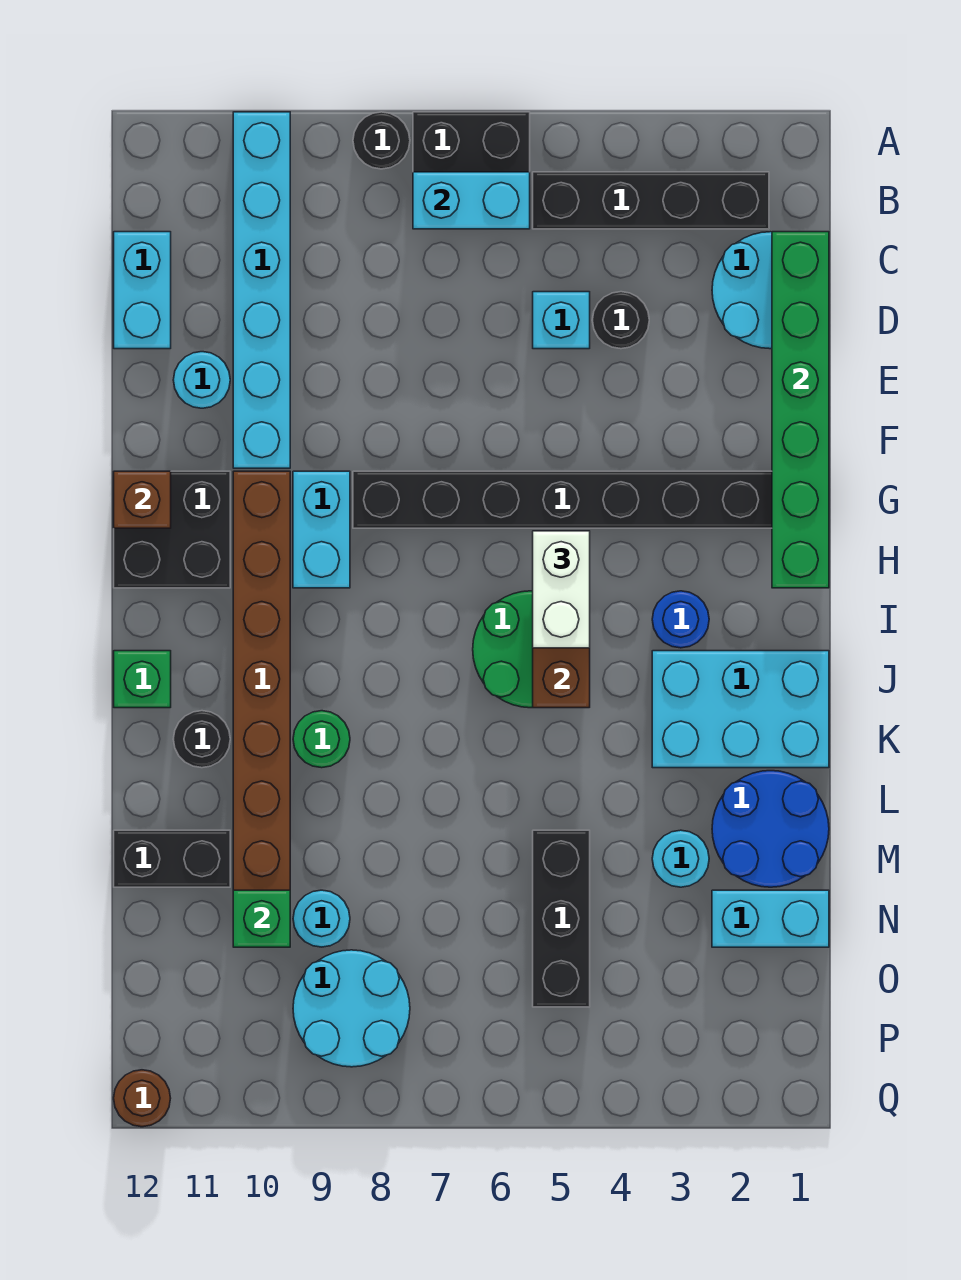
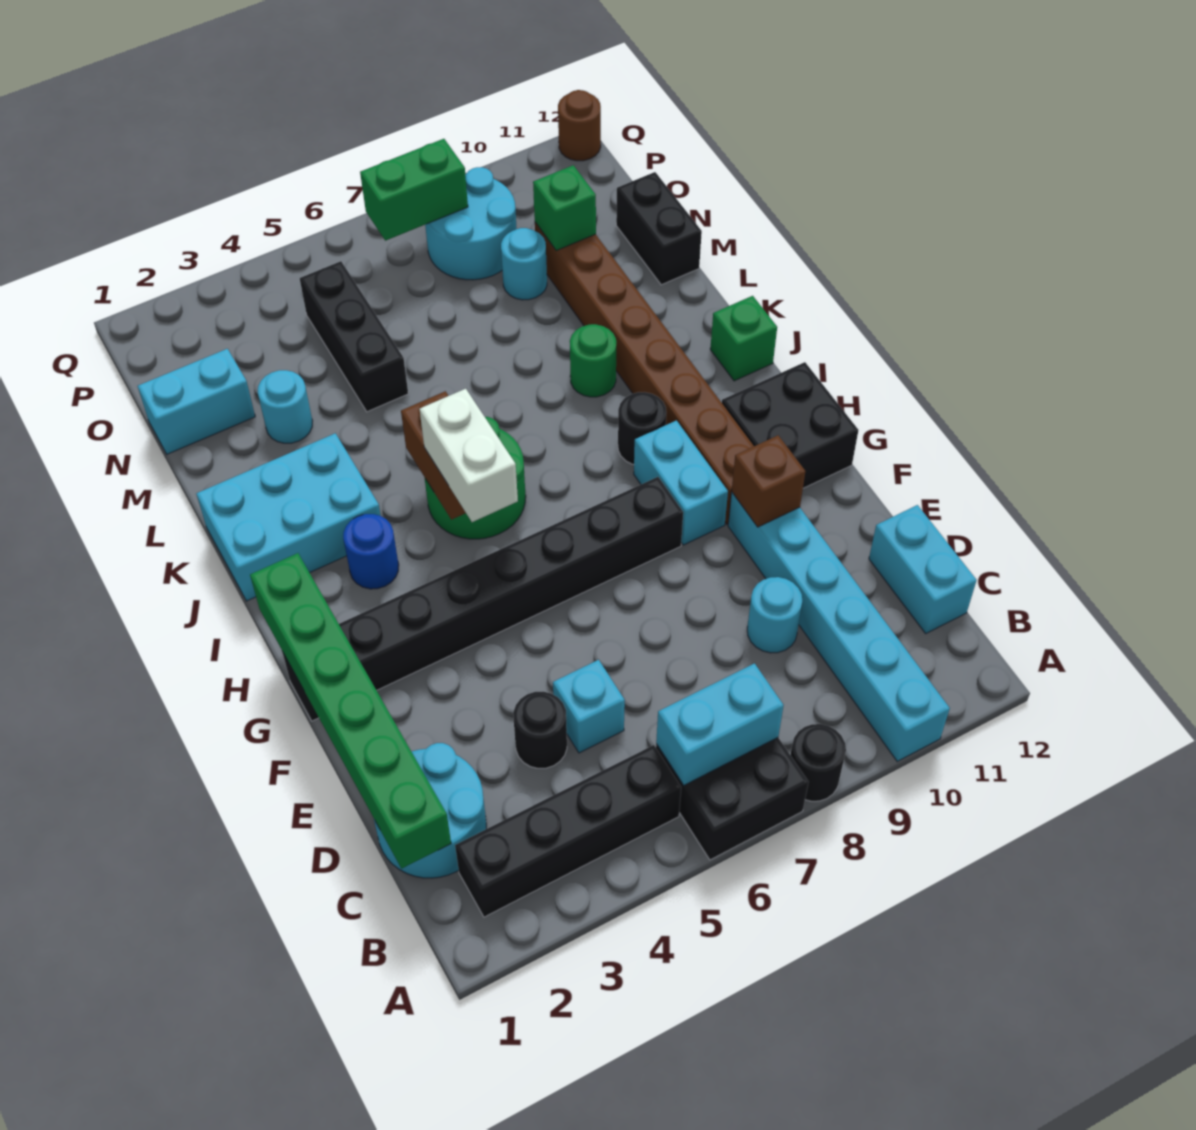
cyan 1x1 round brick [173,352,230,408] -> cyan 1x1 round brick moved to [747,577,802,653]
brown 1x1 brick [114,471,171,528] -> brown 1x1 brick moved to [732,435,805,527]
black 1x1 round brick [173,711,230,768] -> black 1x1 round brick moved to [618,392,666,465]
blue 2x2 round brick [712,771,829,887] -> none
black 1x2 brick [114,830,230,887] -> black 1x2 brick turned to [616,172,702,285]
none -> green 1x2 brick [360,139,468,241]

